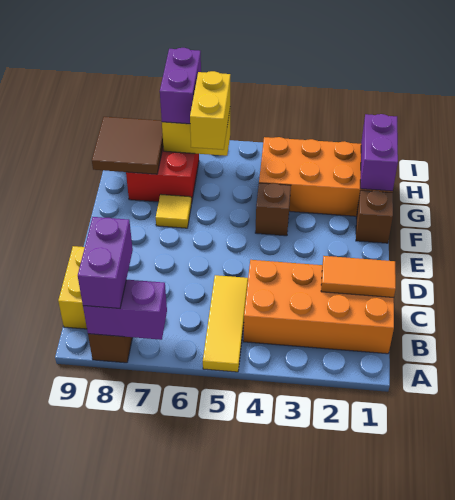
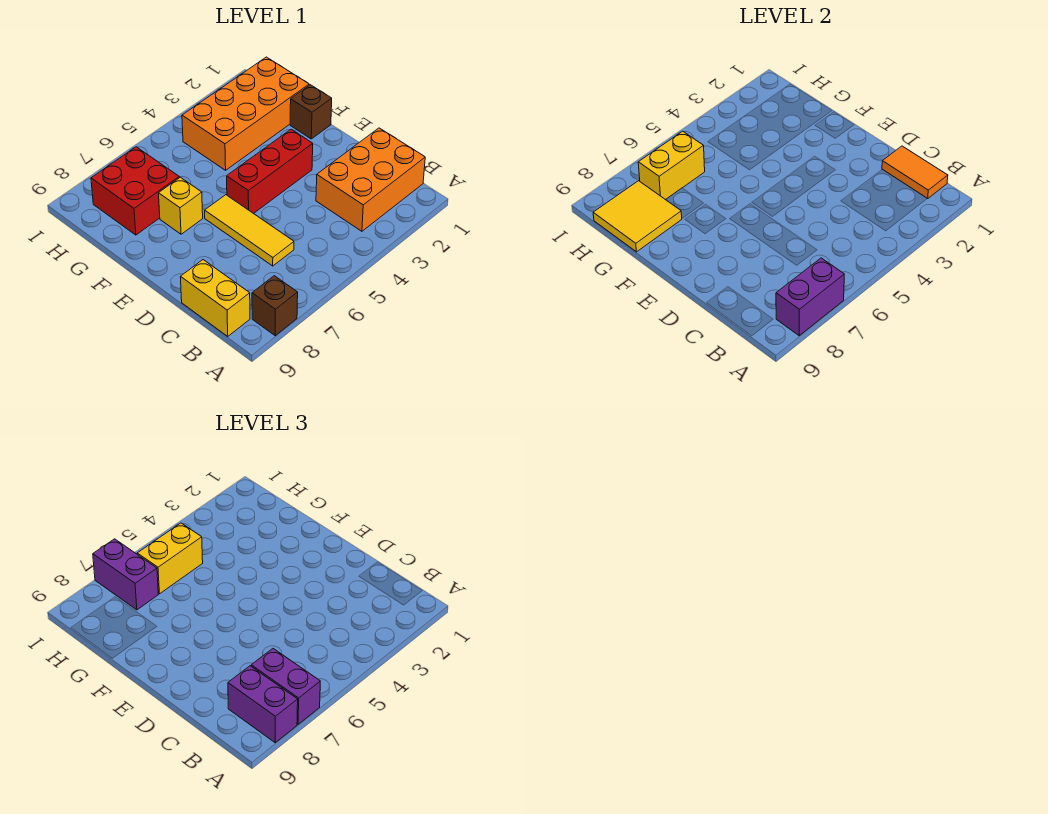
yellow 1x3 tile [203,275,248,372] -> yellow 1x3 tile moved to [205,195,294,266]
orange 2x4 brick [243,260,394,354] -> orange 2x3 brick [316,128,425,231]
orange 1x2 tile [321,256,396,297] -> orange 1x2 tile turned to [882,146,948,199]
none -> red 1x3 brick [227,129,313,214]
brown 1x1 brick [255,183,291,236] -> none
yellow 1x1 tile [156,194,191,228] -> yellow 1x1 brick [159,177,203,234]
purple 1x2 brick [360,114,398,191] -> purple 1x2 brick moved to [251,649,320,724]
yellow 1x2 brick [190,71,230,150] -> yellow 1x2 brick turned to [137,523,203,594]
brown 2x2 tile [92,117,163,174] -> yellow 2x2 tile [593,181,682,252]

